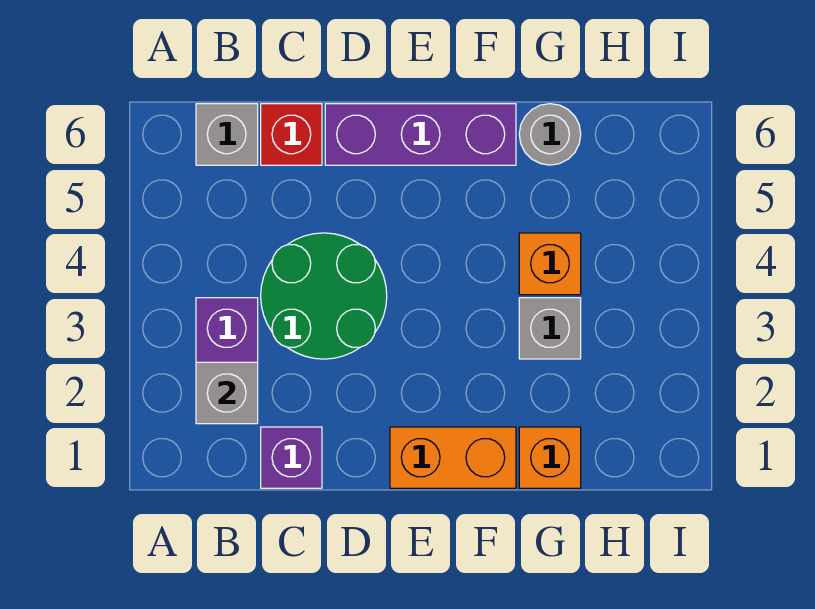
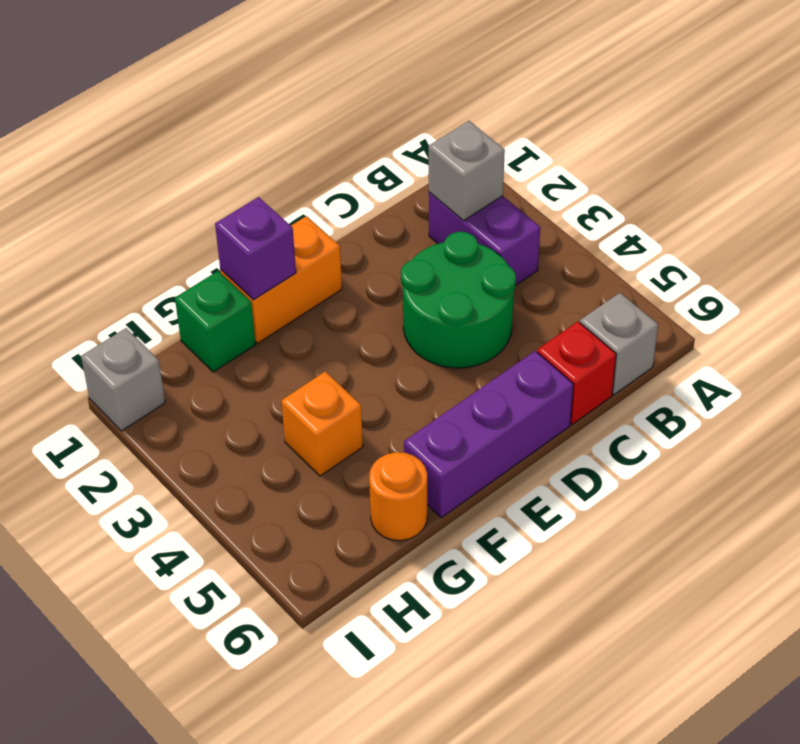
purple 1x1 brick [261,427,322,488] -> purple 1x1 brick moved to [215,197,296,300]
orange 1x1 brick [519,427,581,488] -> green 1x1 brick [175,271,256,372]
grey 1x1 brick [519,298,581,359] -> grey 1x1 brick moved to [81,328,165,431]
grey 1x1 round brick [519,104,581,165] -> orange 1x1 round brick [369,452,427,541]

